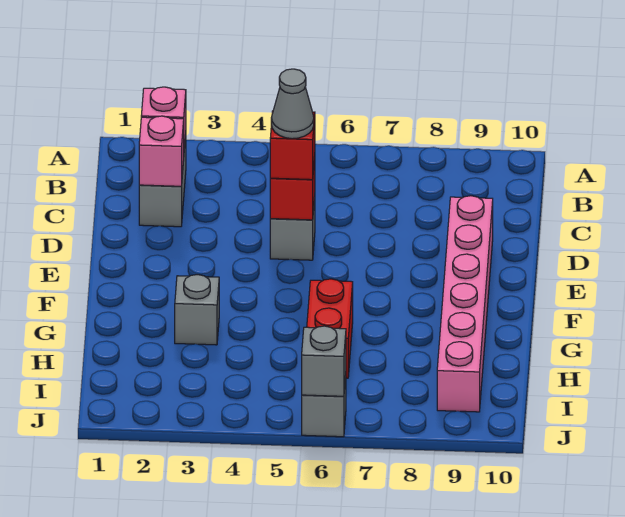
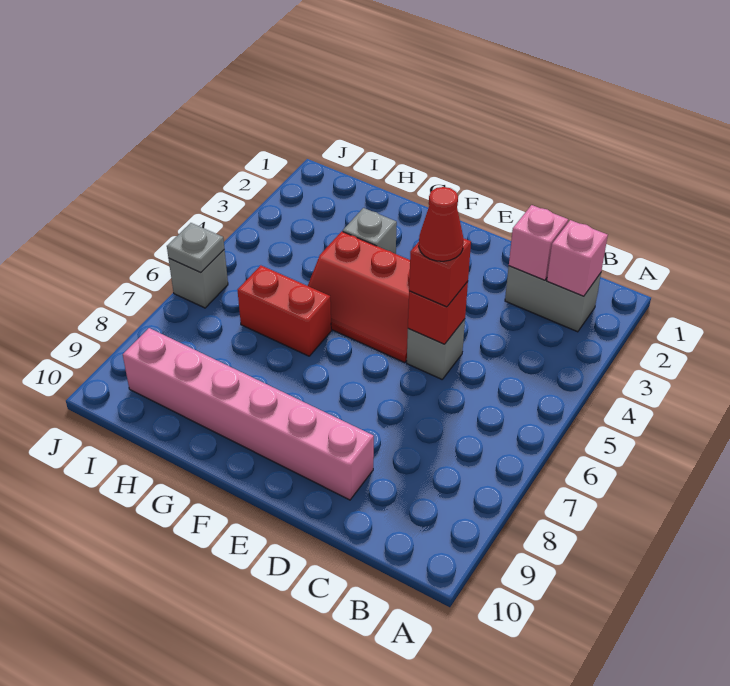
grey 1x1 cone [271,69,314,139] -> red 1x1 cone [419,187,463,261]
none -> red 2x3 slope [308,231,410,363]
grey 1x1 brick [302,326,346,396] -> grey 1x1 plate [167,223,224,272]

